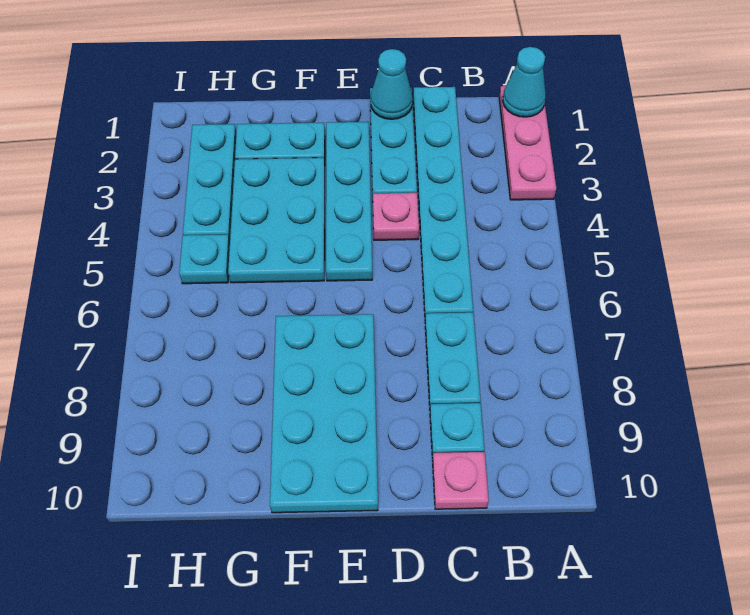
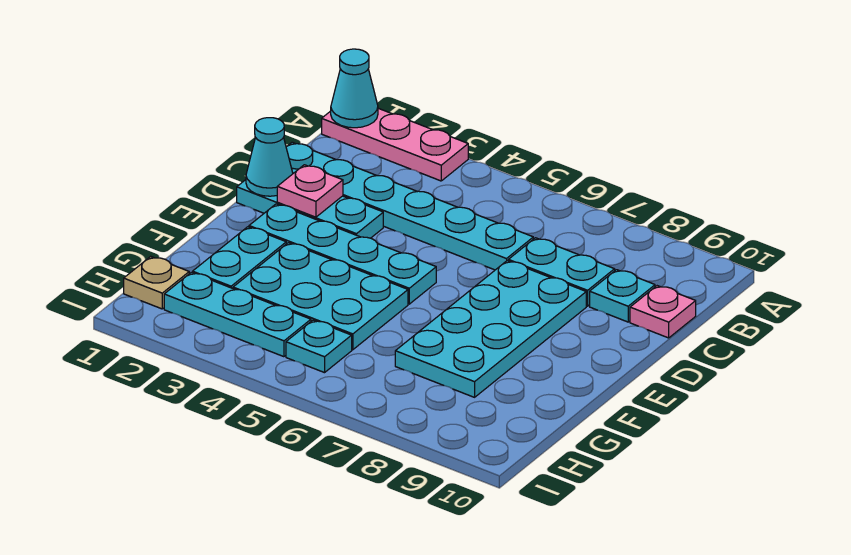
pink 1x1 plate [373,193,419,240] -> pink 1x1 plate moved to [277,165,343,217]
cyan 2x4 plate [270,314,378,513] -> cyan 2x4 plate turned to [395,261,586,397]
none -> tan 1x1 plate [124,256,189,309]

